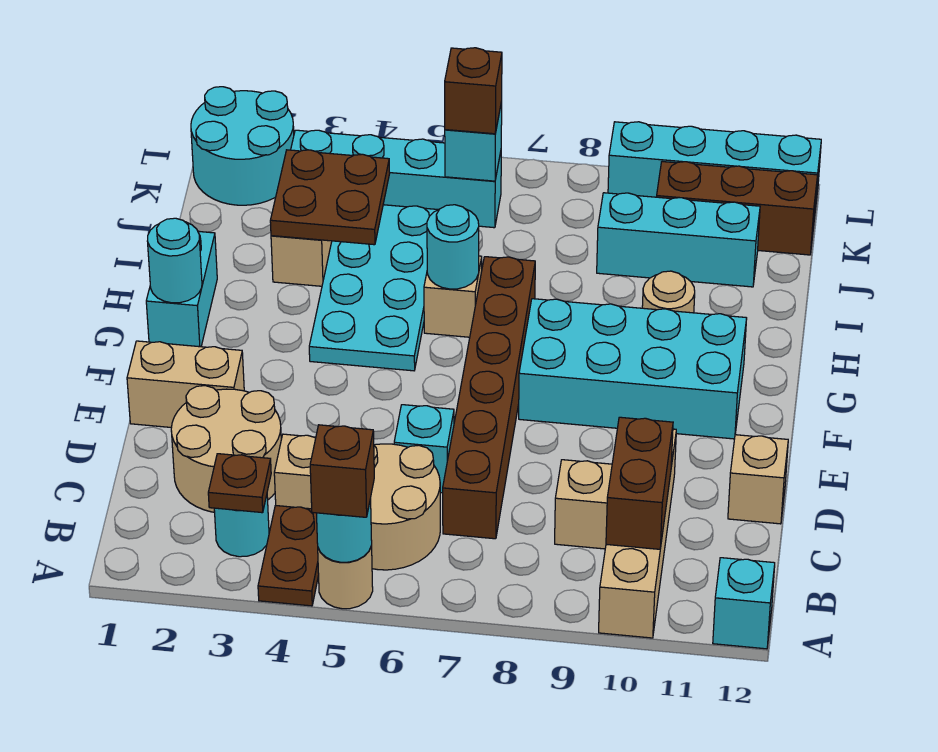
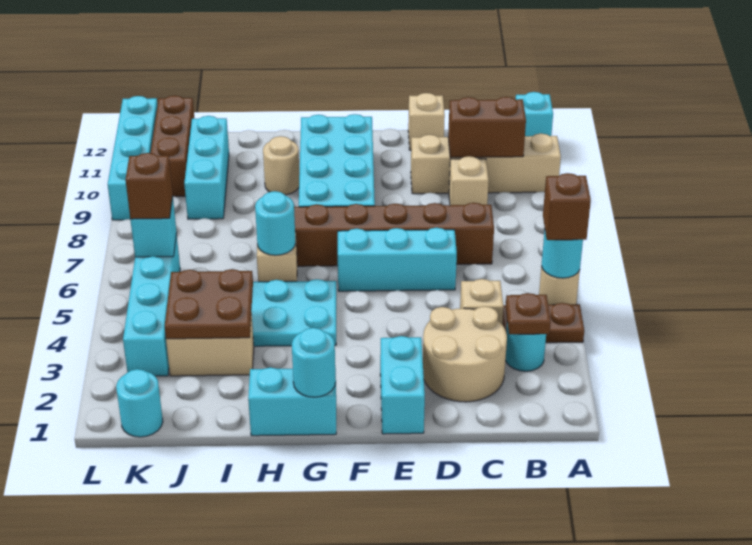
tan 2x2 round brick [370,444,440,570] -> none
cyan 1x1 brick [394,405,454,493] -> cyan 1x3 brick [338,228,457,291]
tan 1x2 brick [127,341,244,428] -> cyan 1x2 brick [380,336,425,434]
cyan 2x2 round brick [191,87,294,205] -> cyan 1x1 round brick [116,369,163,437]

